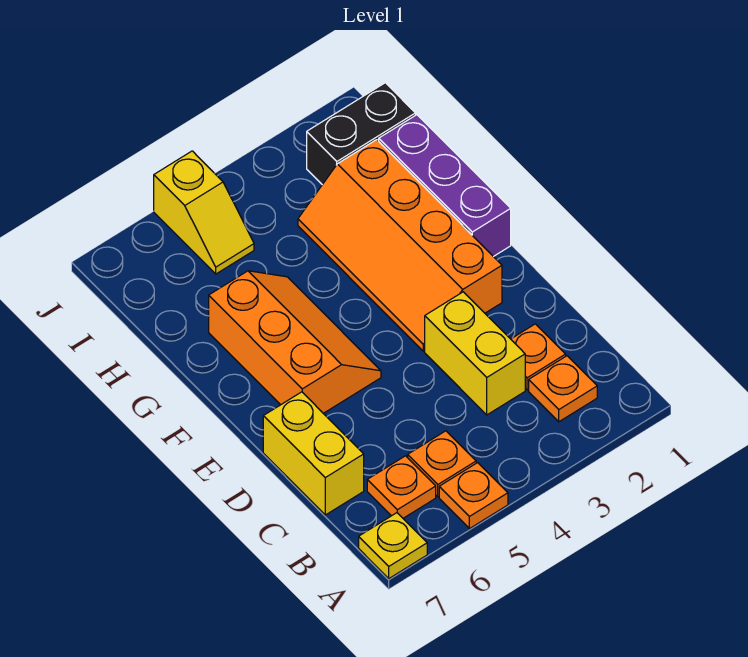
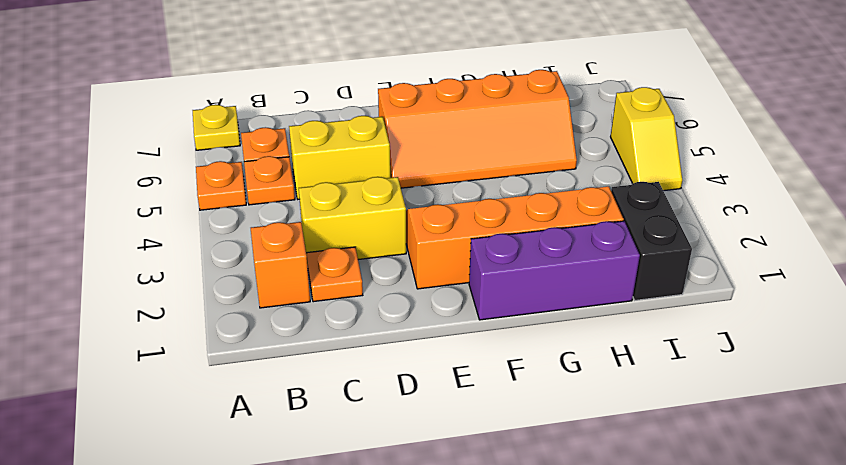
orange 1x1 plate [529,356,597,422] -> orange 1x1 brick [251,222,310,308]
yellow 1x2 brick [263,392,364,515] -> yellow 1x2 brick moved to [289,116,390,199]
orange 2x3 slope [209,271,381,413] -> orange 2x4 slope [378,70,577,188]
yellow 1x2 slope [154,151,254,274] -> yellow 1x2 slope turned to [611,87,682,191]

